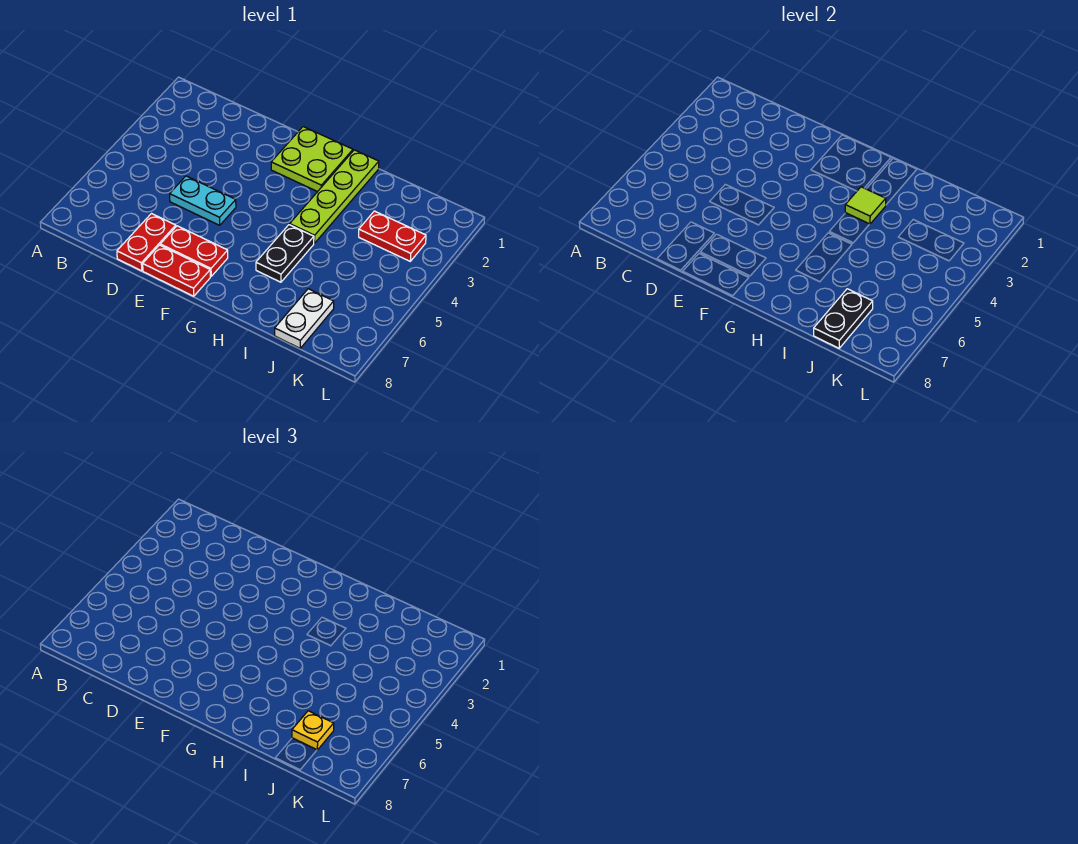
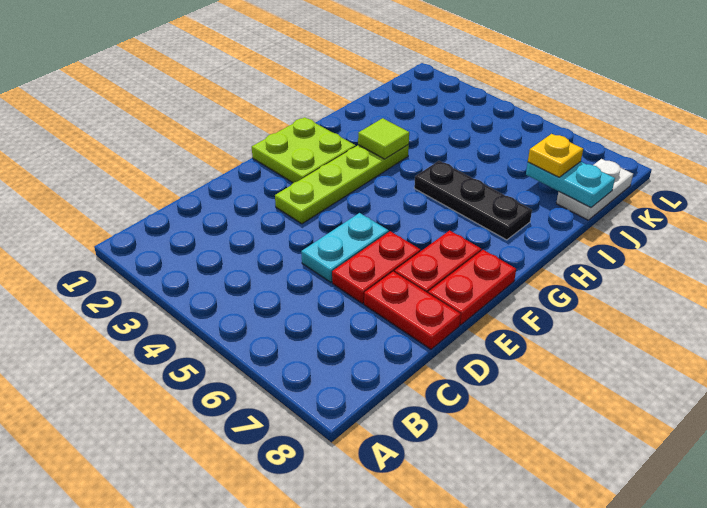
lime 1x4 plate [290,150,379,243] -> lime 1x4 plate turned to [275,145,409,224]
black 1x2 plate [256,225,314,282] -> black 1x3 plate [414,161,532,240]
red 1x2 plate [359,211,426,261] -> red 1x2 plate moved to [332,231,420,304]
white 1x2 plate [275,289,334,348] -> white 1x2 plate turned to [556,159,633,220]
black 1x2 plate [814,289,873,348] -> cyan 1x2 plate [526,162,615,207]

